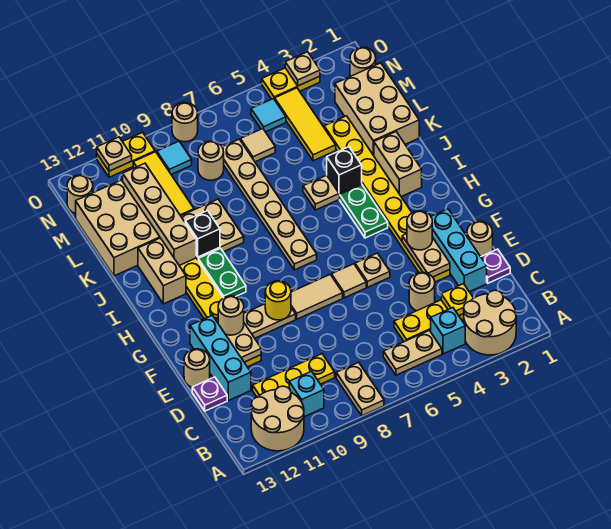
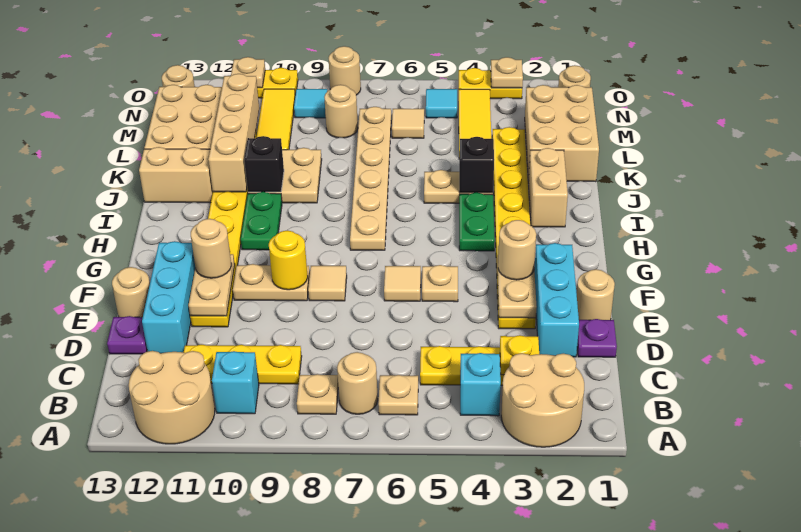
tan 1x2 plate [336,362,384,416] -> tan 1x1 plate [297,374,338,414]
tan 1x2 plate [383,330,442,375] -> tan 1x1 plate [379,375,418,415]
tan 1x1 round brick [409,273,435,311] -> tan 1x1 round brick moved to [337,352,378,414]
tan 1x2 tile [291,275,343,319] -> tan 1x1 tile [308,266,347,301]
tan 1x2 brick [138,238,186,304] -> tan 1x2 brick turned to [139,147,213,203]

